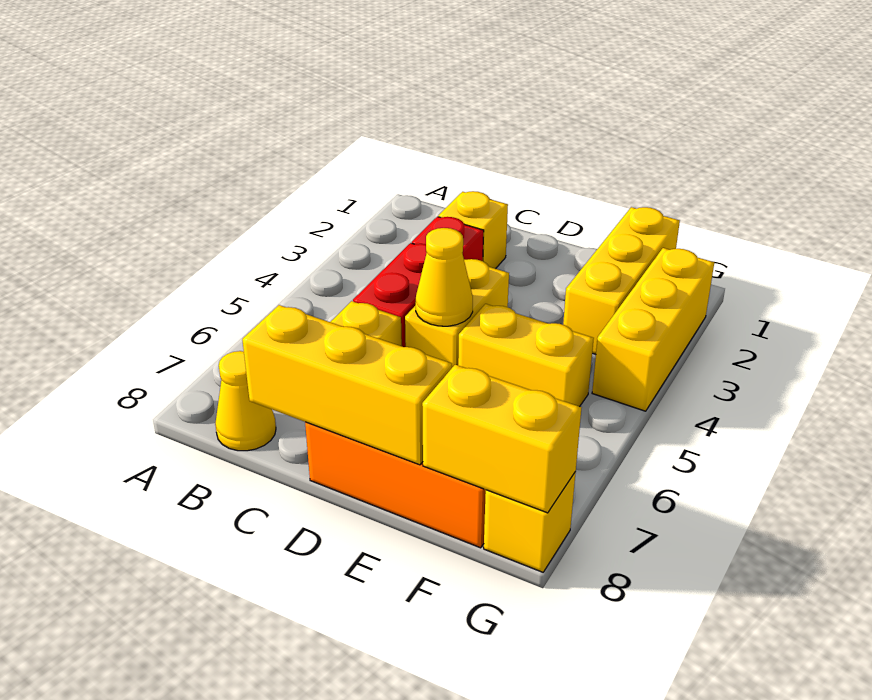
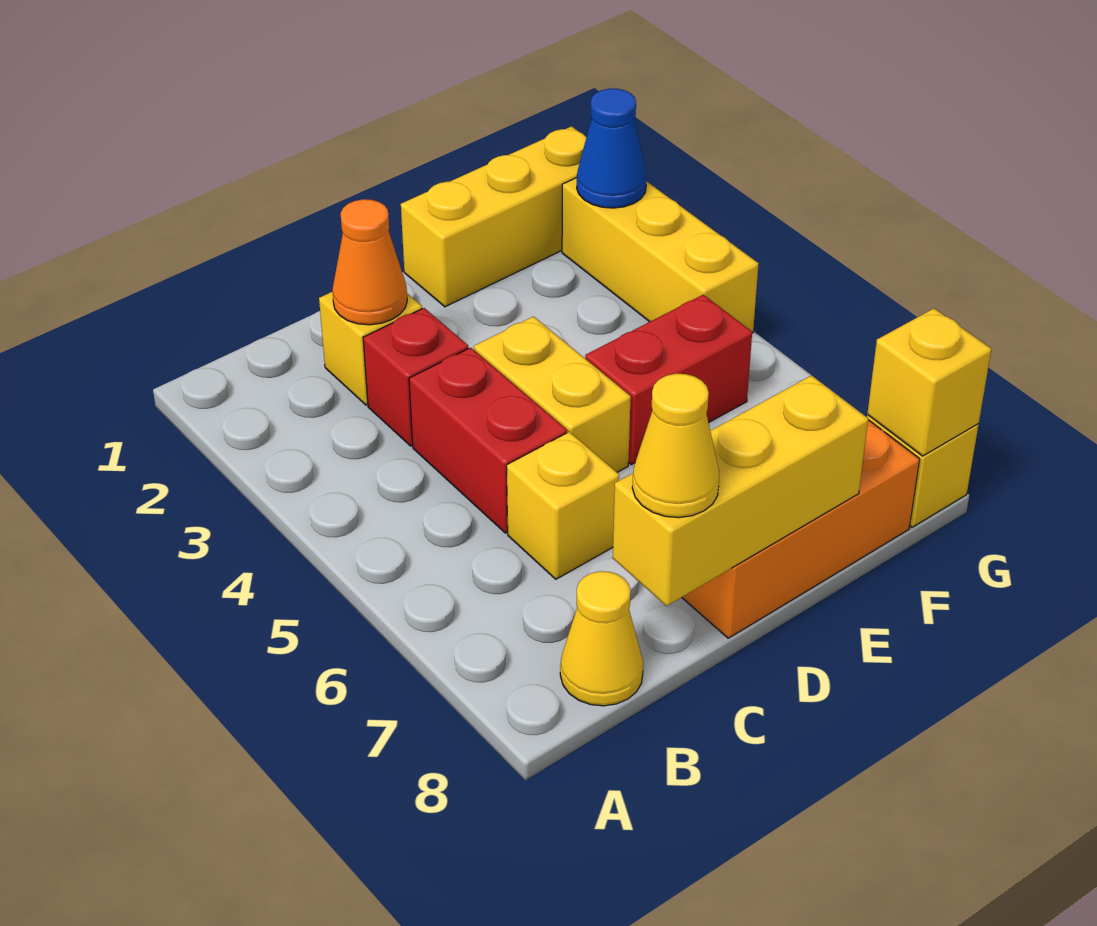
none -> orange 1x1 cone [332,199,407,325]
yellow 1x1 cone [416,228,473,326] -> yellow 1x1 cone moved to [632,374,719,518]
yellow 1x2 brick [458,304,594,407] -> red 1x2 brick [585,295,752,465]
yellow 1x3 brick [563,207,680,354] -> yellow 1x3 brick turned to [401,126,586,307]
yellow 1x2 brick [422,365,581,513] -> yellow 1x1 brick [867,308,991,456]
none -> blue 1x1 cone [577,89,647,208]

